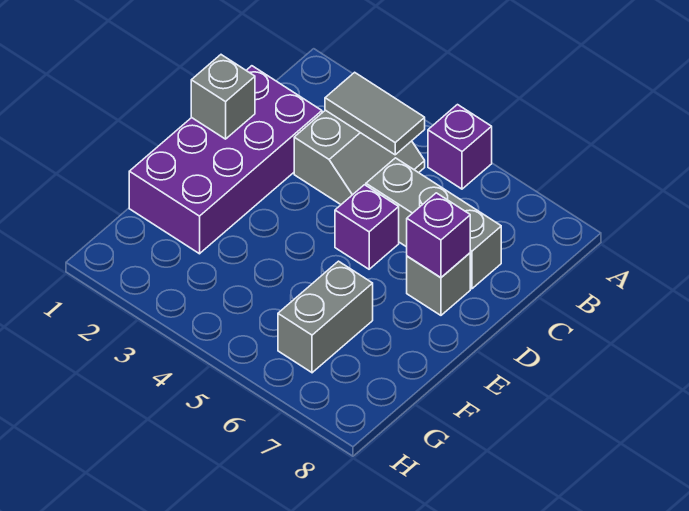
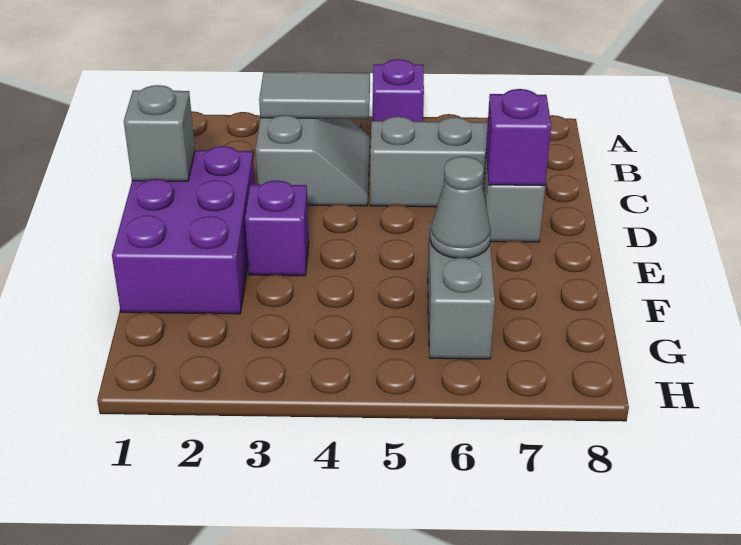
purple 2x4 brick [129,66,322,254] -> purple 2x3 brick [112,146,255,314]
purple 1x1 brick [335,185,399,269] -> purple 1x1 brick moved to [245,180,309,276]
none -> grey 1x1 cone [430,156,491,258]

